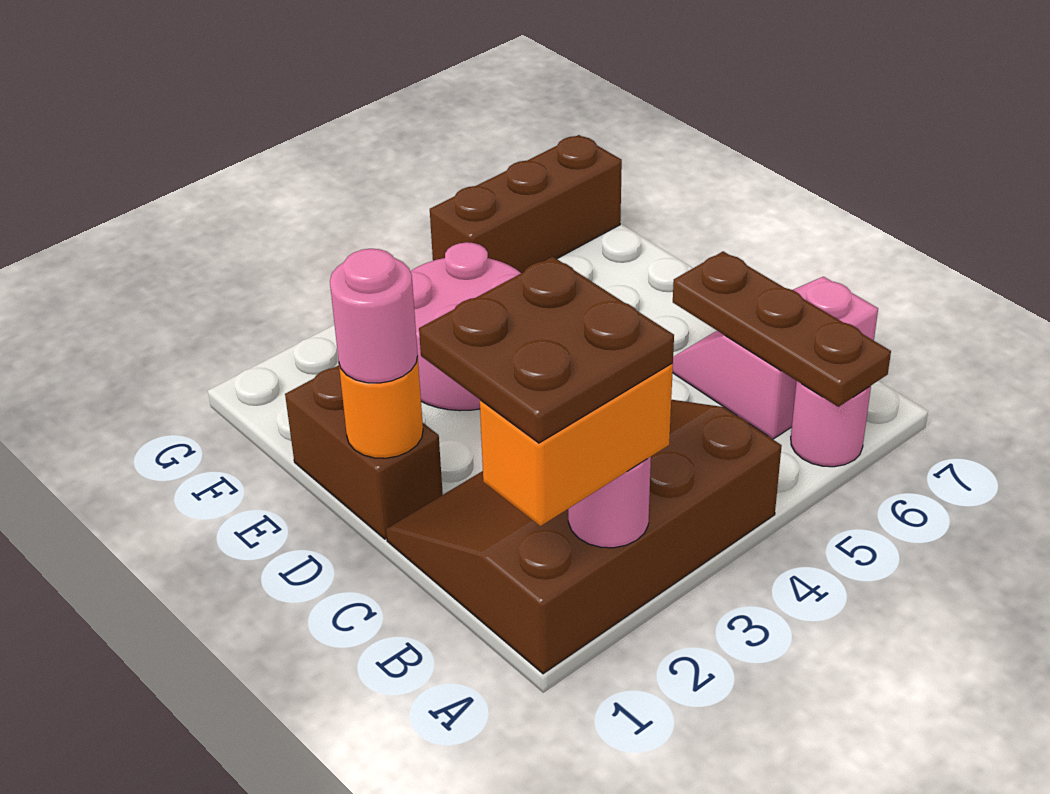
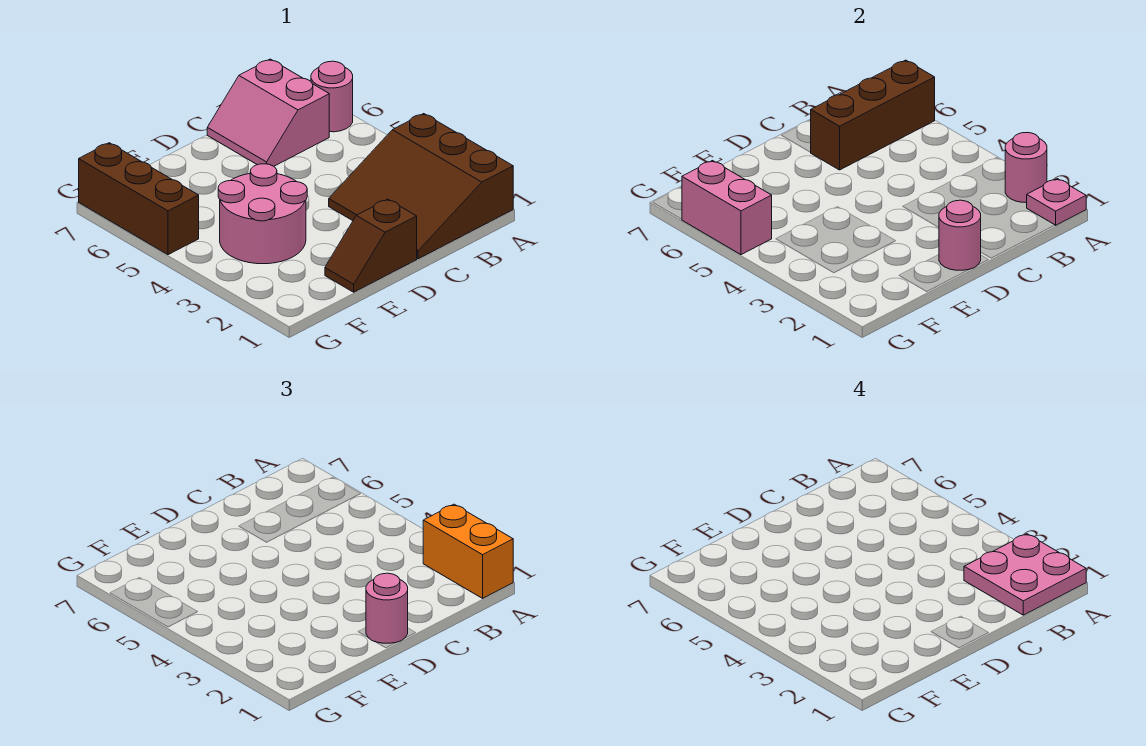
brown 3x4 slope [386,400,782,674] -> brown 3x3 slope [329,114,513,259]
none -> pink 1x1 plate [1027,179,1086,225]
brown 2x2 plate [419,257,674,443] -> pink 2x2 plate [964,534,1086,615]
brown 1x3 plate [673,251,891,407] -> brown 1x3 brick [810,60,935,170]
brown 1x2 brick [285,365,443,539] -> brown 1x2 slope [325,199,417,292]
orange 1x1 round brick [339,356,423,458] -> pink 1x1 round brick [939,200,981,270]
none -> pink 1x2 brick [682,161,772,255]

